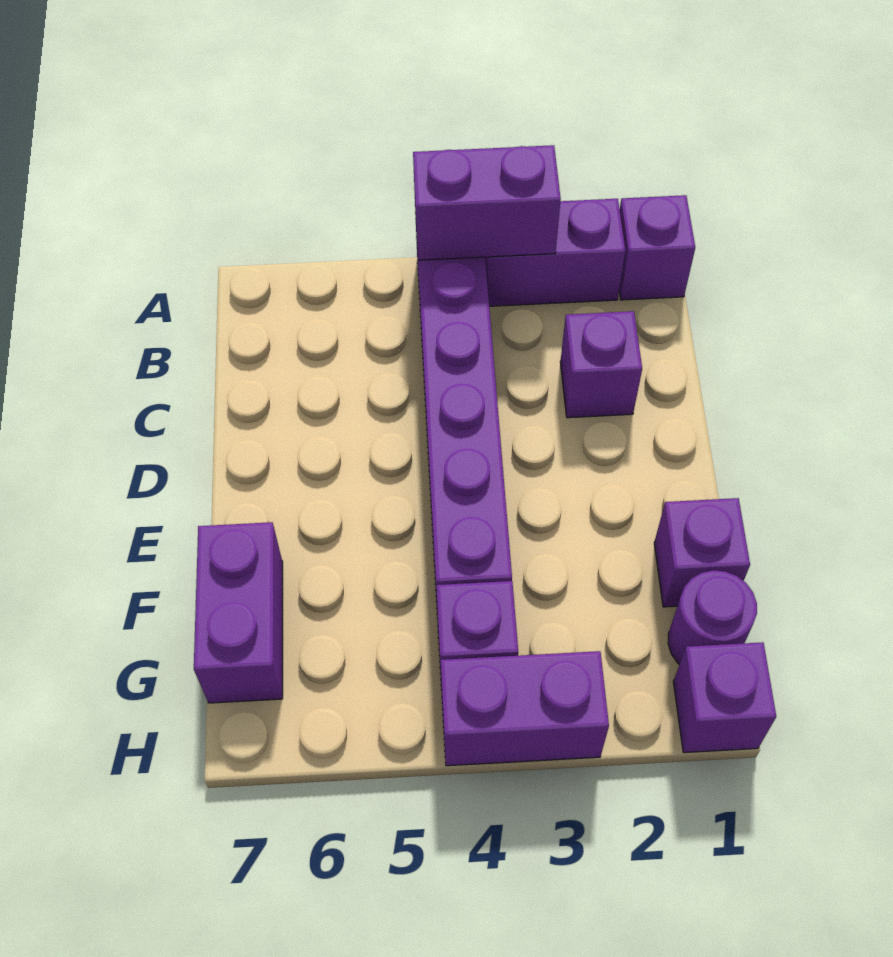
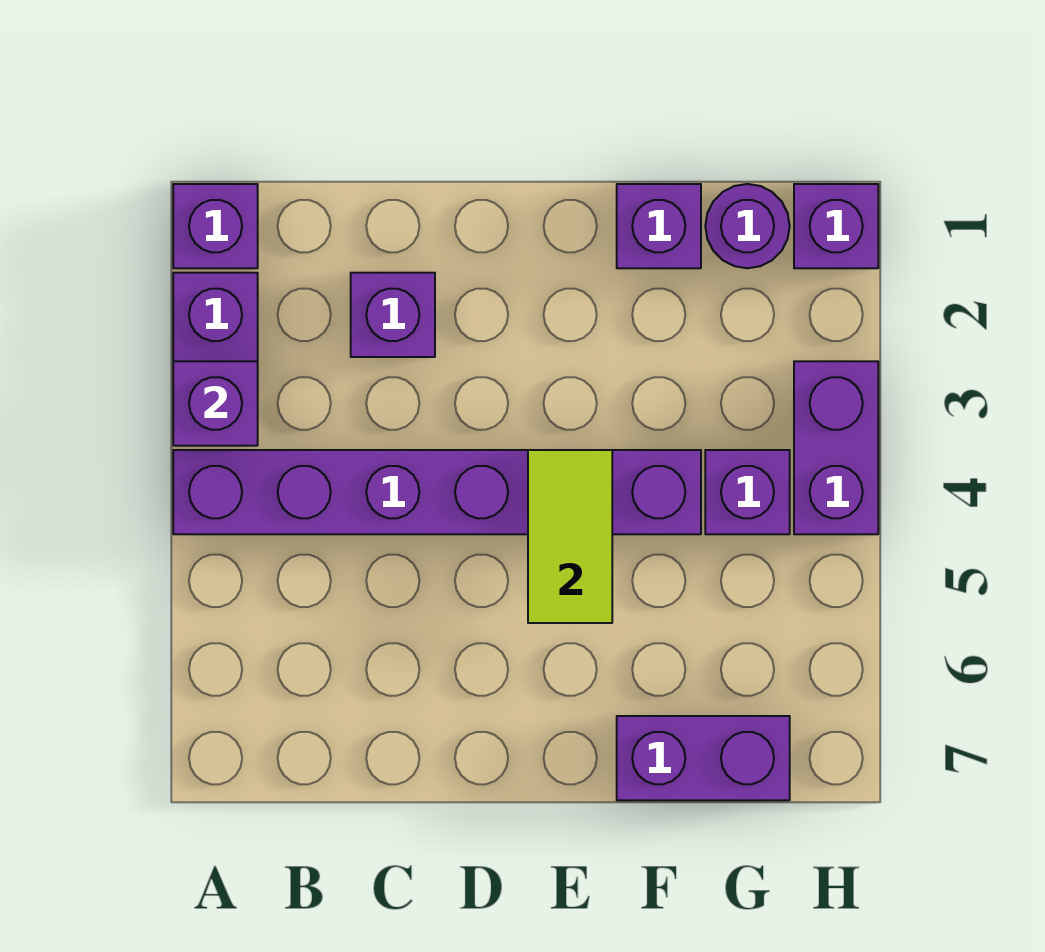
purple 1x2 brick [413,145,561,260] -> purple 1x1 brick [173,361,258,446]
none -> lime 1x2 tile [528,450,612,623]

